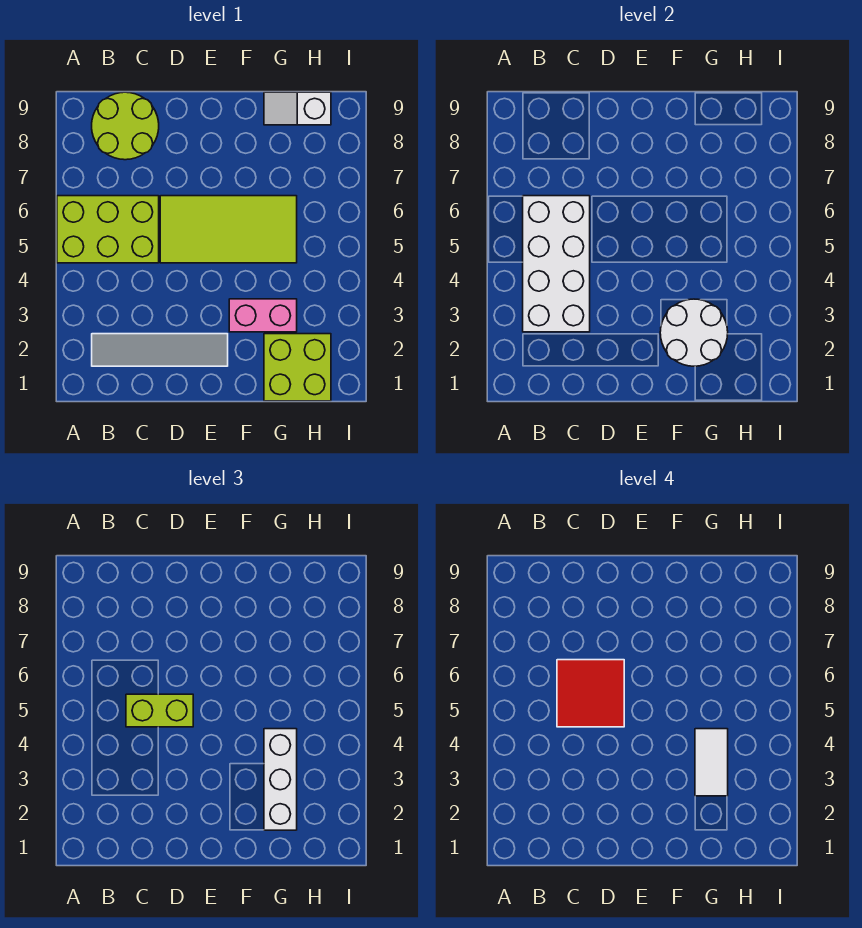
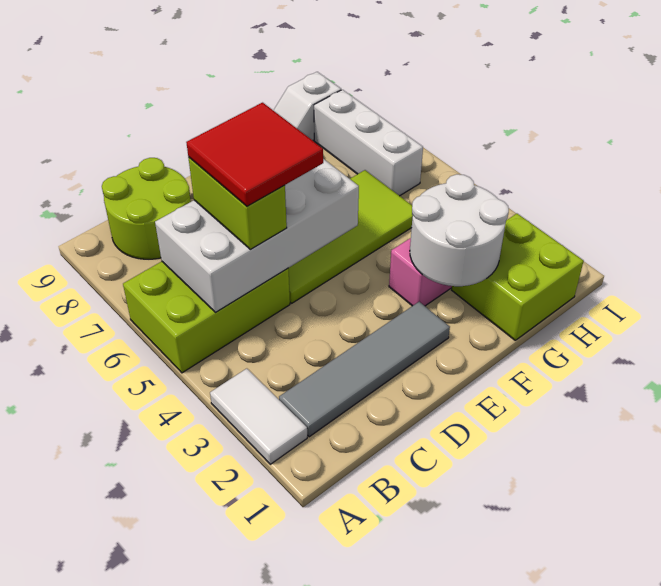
white 2x4 brick [523,196,590,332] -> white 2x4 brick turned to [155,159,359,312]
lime 1x2 brick [126,694,193,727] -> lime 1x2 brick turned to [188,157,287,249]
white 1x3 brick [264,729,297,830] -> white 1x3 brick moved to [314,90,423,196]
white 1x2 tile [695,729,728,796] -> white 1x2 tile moved to [210,369,307,464]

